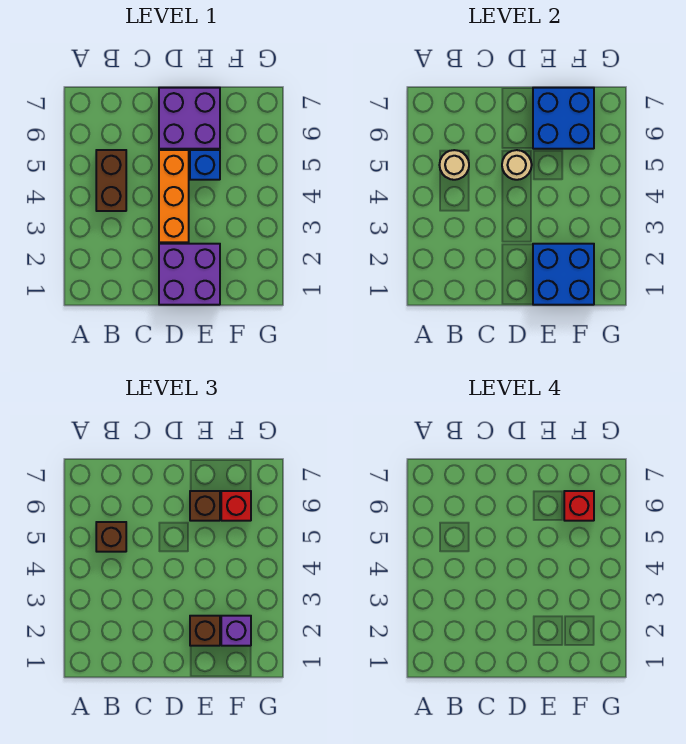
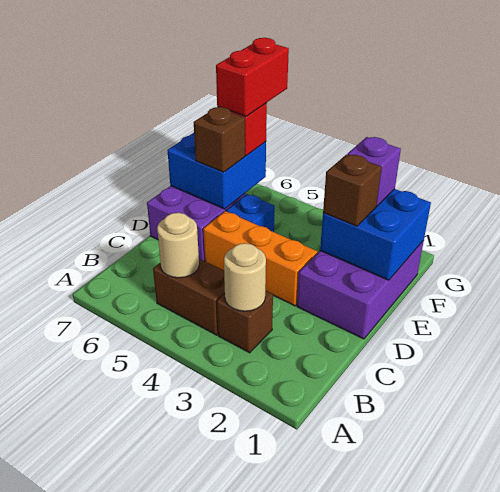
brown 1x1 brick [96,522,126,552] -> brown 1x1 brick moved to [217,291,273,353]
purple 2x2 brick [159,244,220,305] -> purple 2x3 brick [297,241,424,339]
tan 1x1 round brick [502,150,532,180] -> tan 1x1 round brick moved to [224,243,266,311]
red 1x1 brick [564,491,594,521] -> red 1x2 brick [216,38,289,116]

